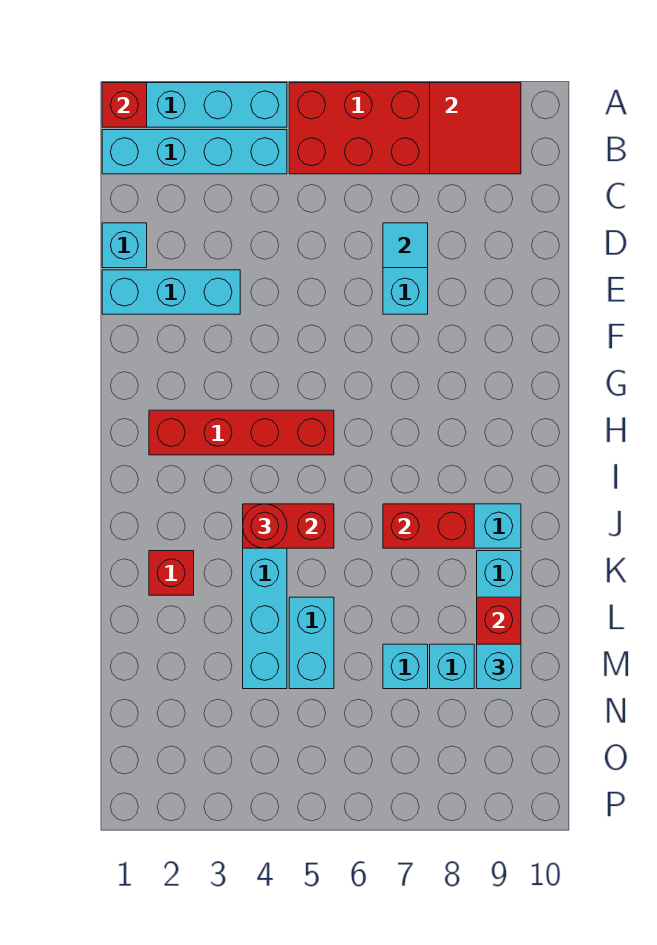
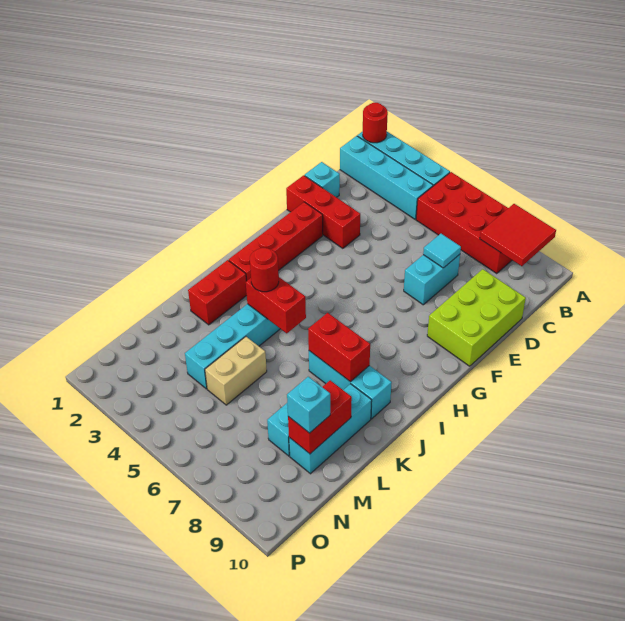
red 1x1 brick [102,83,147,127] -> red 1x1 round brick [363,103,388,143]
none -> lime 2x3 brick [427,269,526,366]
cyan 1x3 brick [102,270,240,314] -> red 1x3 brick [286,175,360,248]
red 1x4 brick [149,410,334,455] -> red 1x4 brick turned to [229,202,323,281]
red 1x1 brick [149,551,194,595] -> red 1x2 brick [188,260,247,325]
cyan 1x2 brick [289,597,334,689] -> tan 1x2 brick [205,337,267,405]
cyan 1x1 brick [383,644,428,689] -> none

